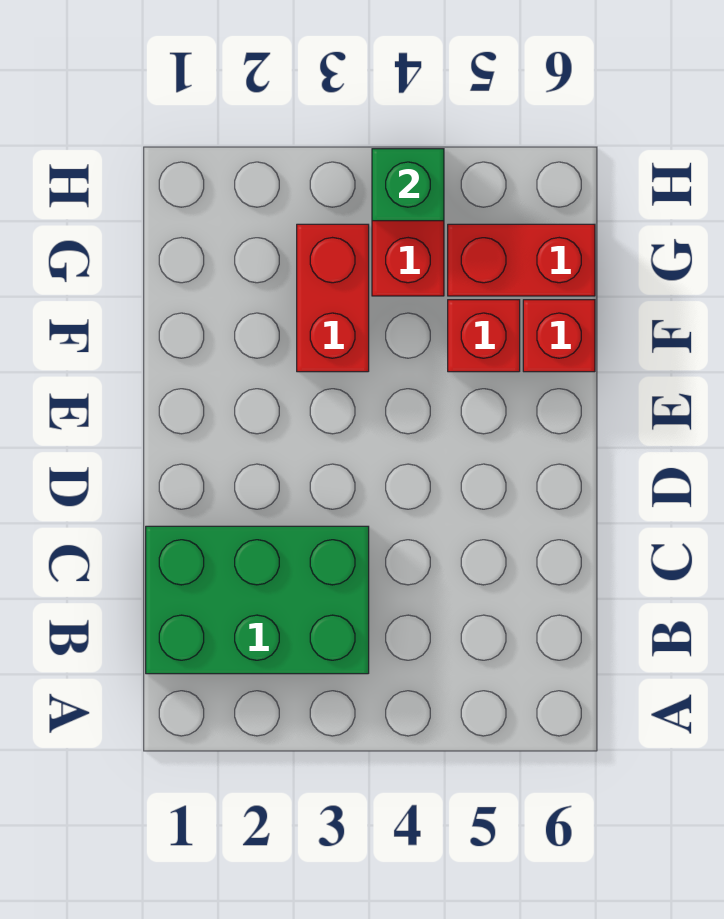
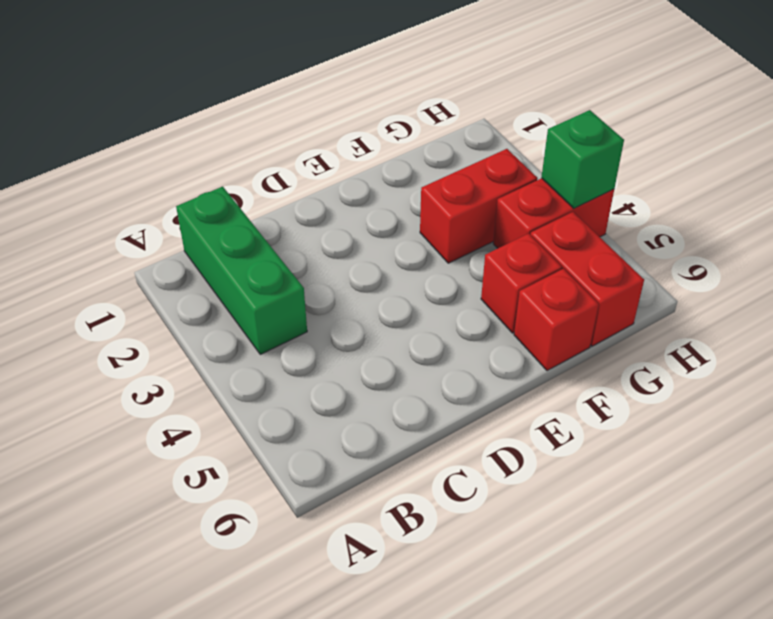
green 2x3 brick [146,526,369,674] -> green 1x3 brick [176,187,307,354]

